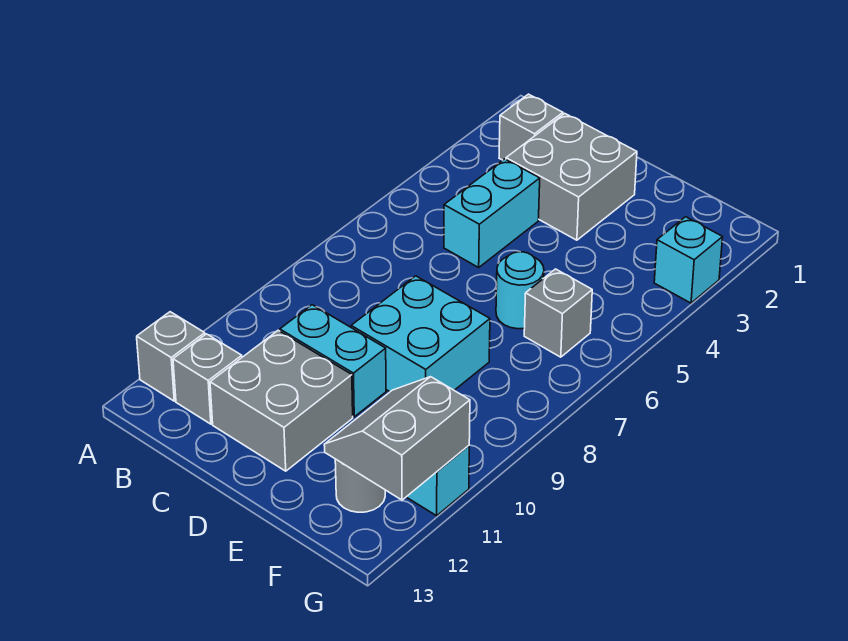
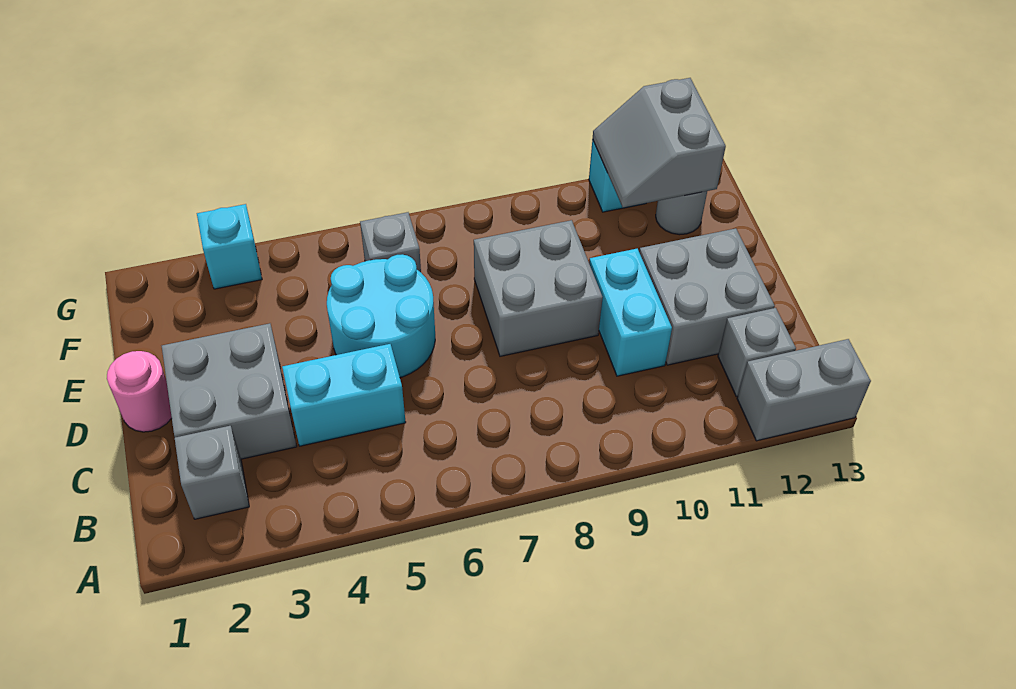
grey 1x1 brick [137,312,205,401] -> grey 1x2 brick [737,339,871,441]
none -> pink 1x1 round brick [107,351,172,432]
cyan 2x2 brick [351,276,490,392] -> grey 2x2 brick [474,220,603,356]
cyan 1x1 round brick [496,252,544,329] -> cyan 2x2 round brick [327,254,435,378]
grey 2x2 slope [324,377,470,500] -> grey 2x2 slope turned to [593,78,726,208]

